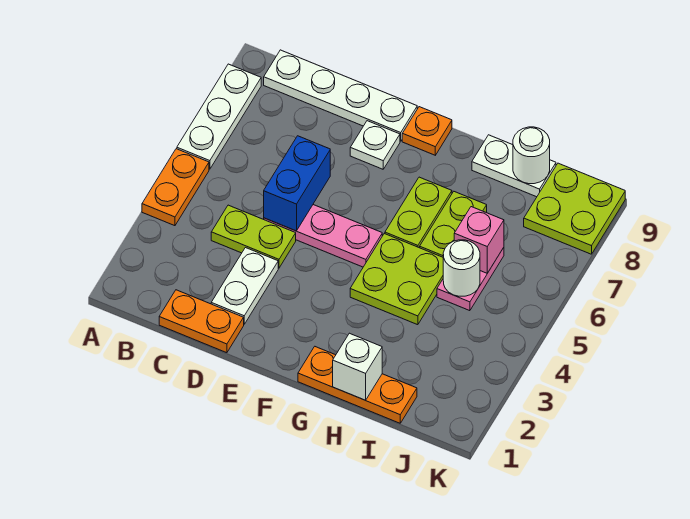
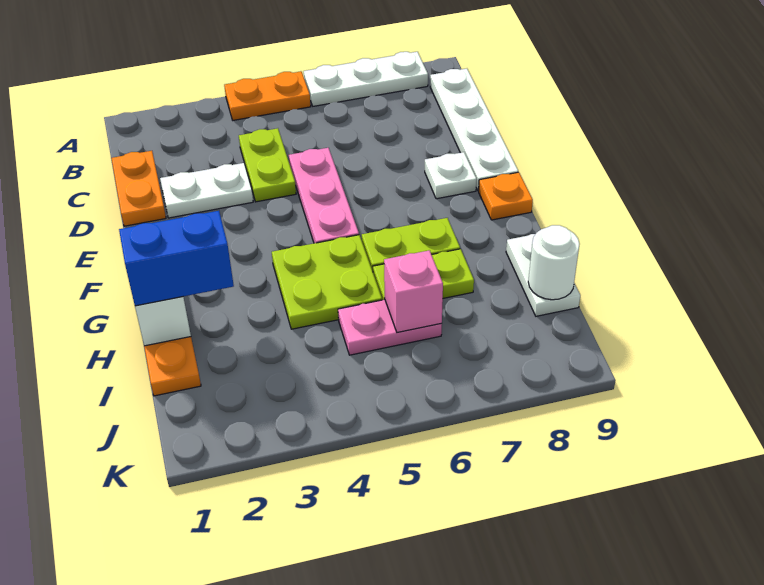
blue 1x2 brick [264,136,330,231] -> blue 1x2 brick moved to [119,211,234,306]
white 1x1 round brick [443,240,480,296] -> none
lime 2x2 plate [524,163,625,254] -> none

